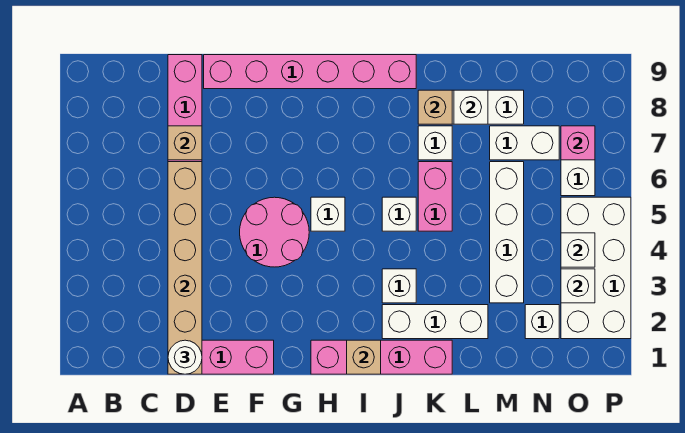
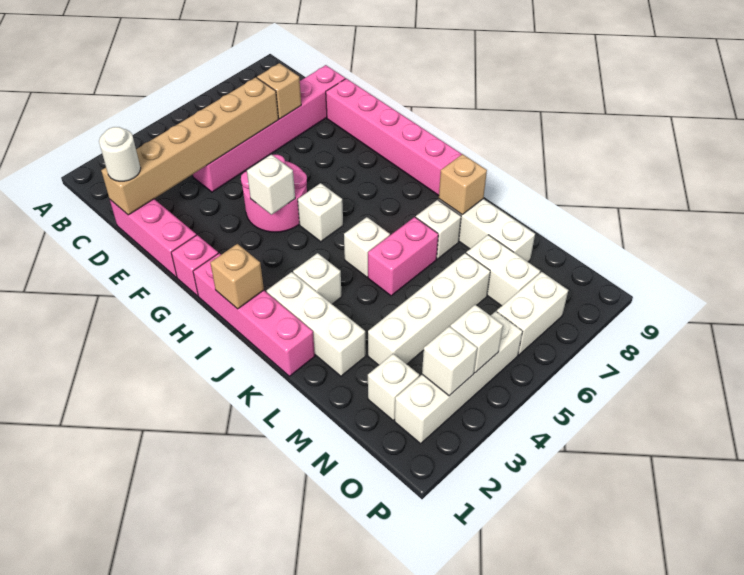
white 1x1 brick [454,90,488,124] -> white 1x1 brick moved to [247,154,295,215]
white 2x4 brick [561,197,631,339] -> white 1x4 brick [395,311,523,444]
pink 1x1 brick [561,126,595,160] -> pink 1x1 brick moved to [171,235,218,296]

